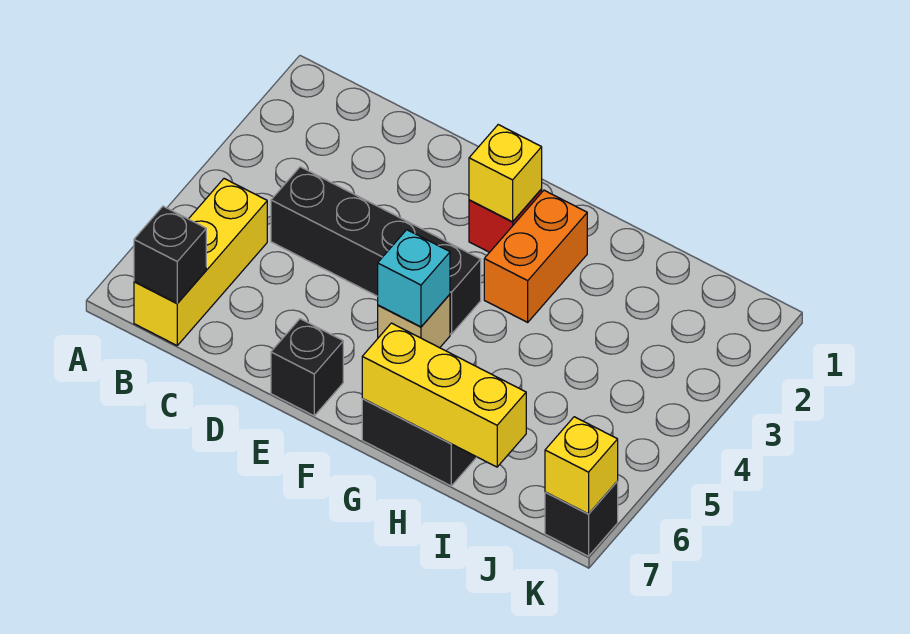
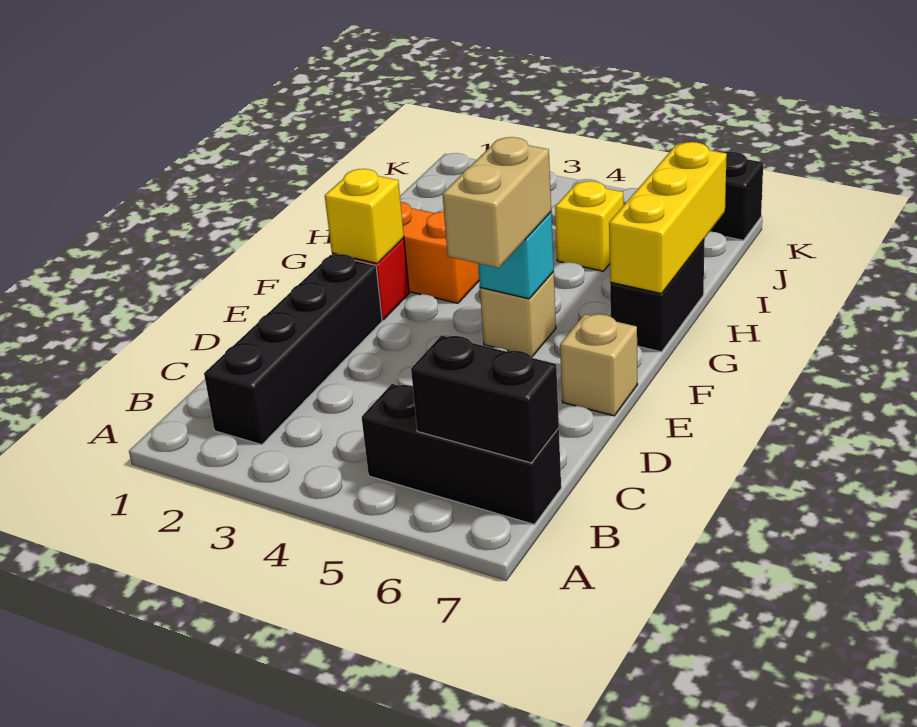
yellow 1x3 brick [134,179,267,345] -> black 1x3 brick [362,384,561,525]
black 1x1 brick [134,206,206,303] -> black 1x2 brick [411,335,559,463]
black 1x4 brick [271,167,481,334] -> black 1x4 brick moved to [204,254,382,445]
none -> tan 1x2 brick [442,137,551,268]
black 1x1 brick [271,319,343,416] -> tan 1x1 brick [560,314,637,416]
yellow 1x1 brick [545,417,618,514] -> yellow 1x1 brick moved to [555,181,624,271]

